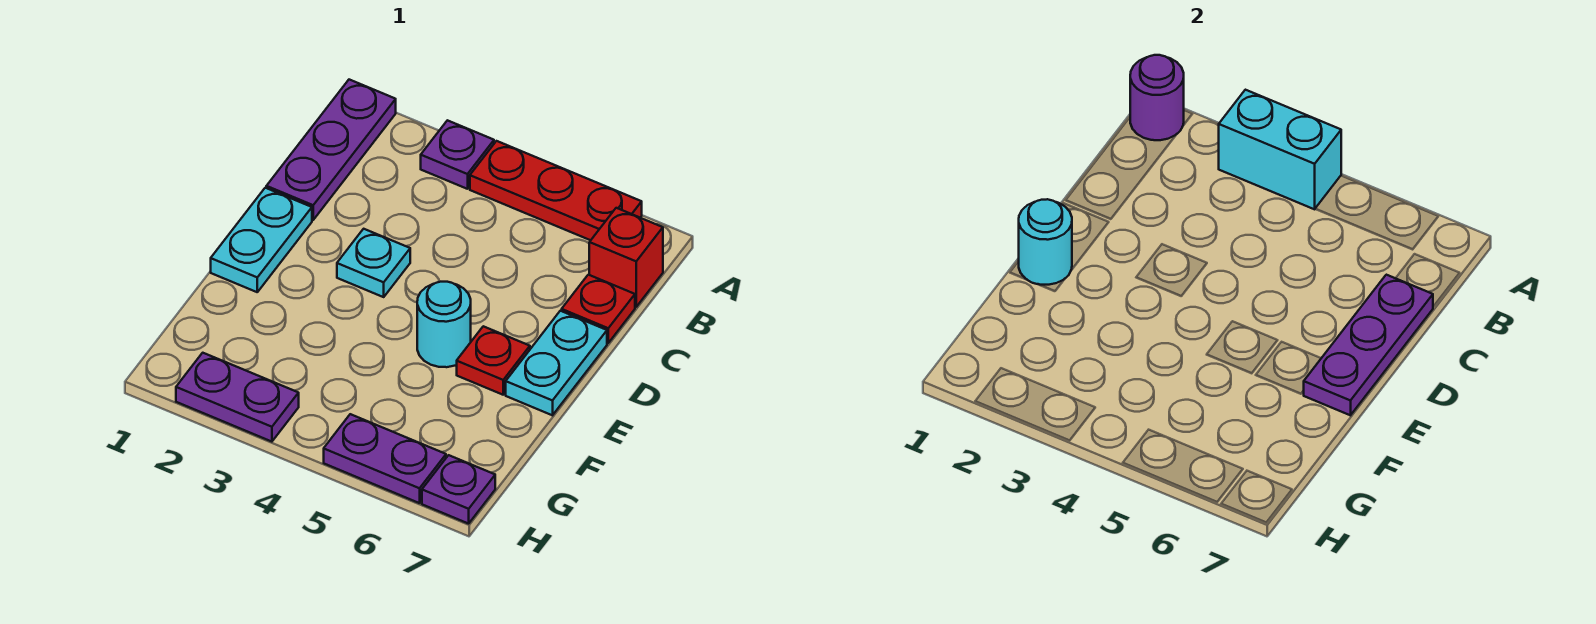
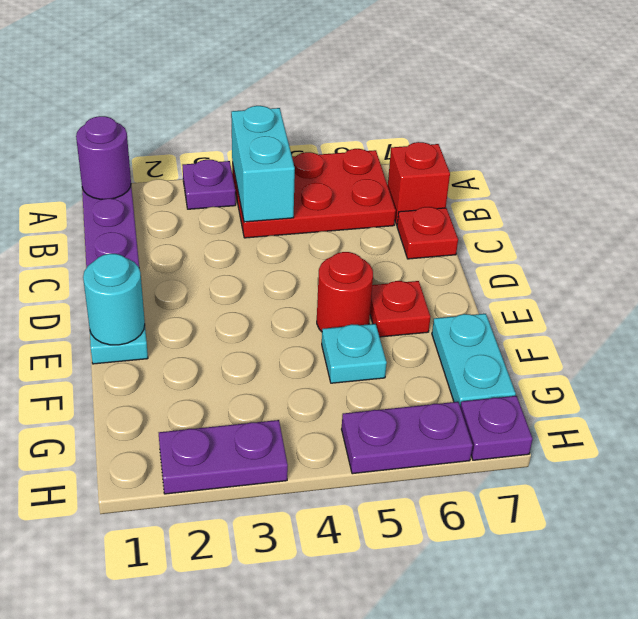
cyan 1x2 brick [1219,90,1341,209] -> cyan 1x2 brick turned to [231,106,295,222]
red 1x3 plate [470,141,642,240] -> red 2x3 plate [232,149,396,238]
purple 1x3 plate [1304,275,1433,415] -> none
cyan 1x1 plate [337,229,410,297] -> cyan 1x1 plate moved to [322,324,387,383]
cyan 1x2 plate [506,311,607,415] -> cyan 1x2 plate moved to [432,314,516,406]
cyan 1x1 round brick [417,282,471,367] -> red 1x1 round brick [317,252,373,332]

